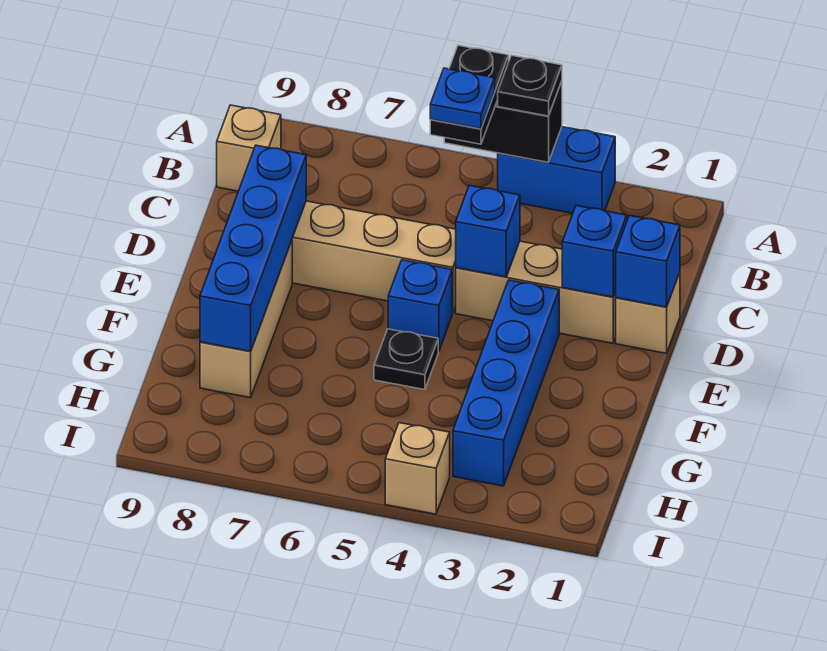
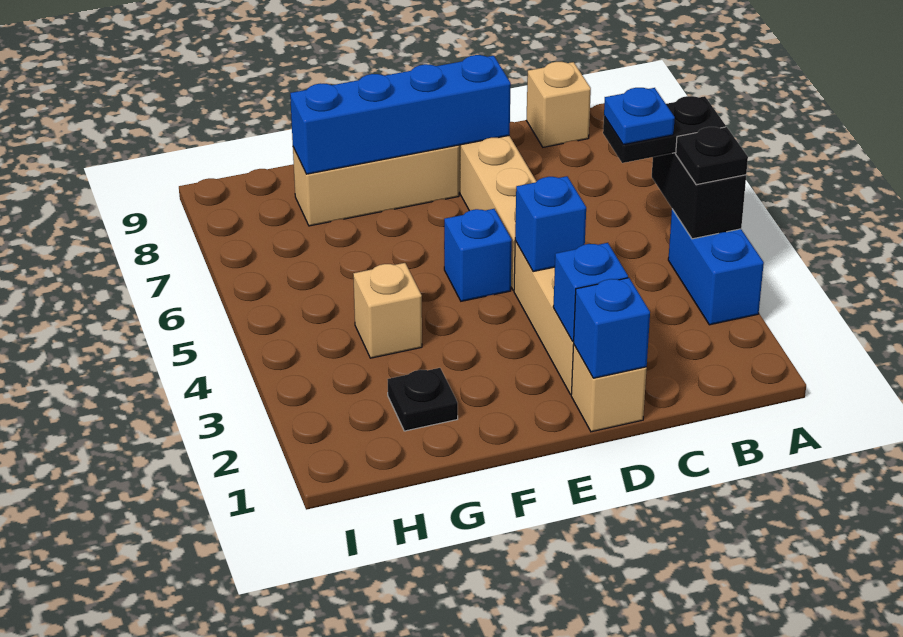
blue 1x4 brick [453,280,559,486] -> none
black 1x1 plate [374,329,438,390] -> black 1x1 plate moved to [388,368,458,431]
tan 1x1 brick [385,423,450,514] -> tan 1x1 brick moved to [353,263,422,358]

